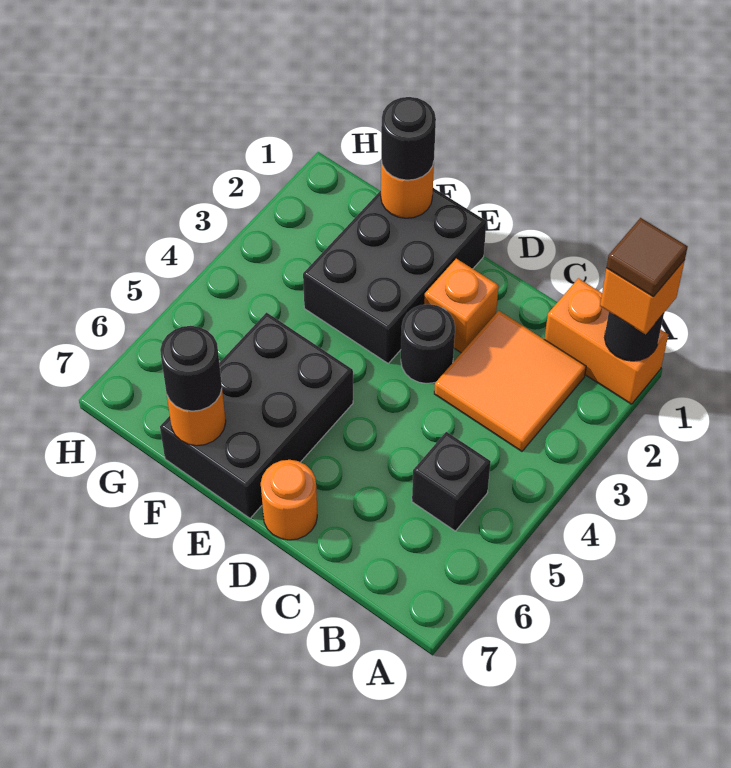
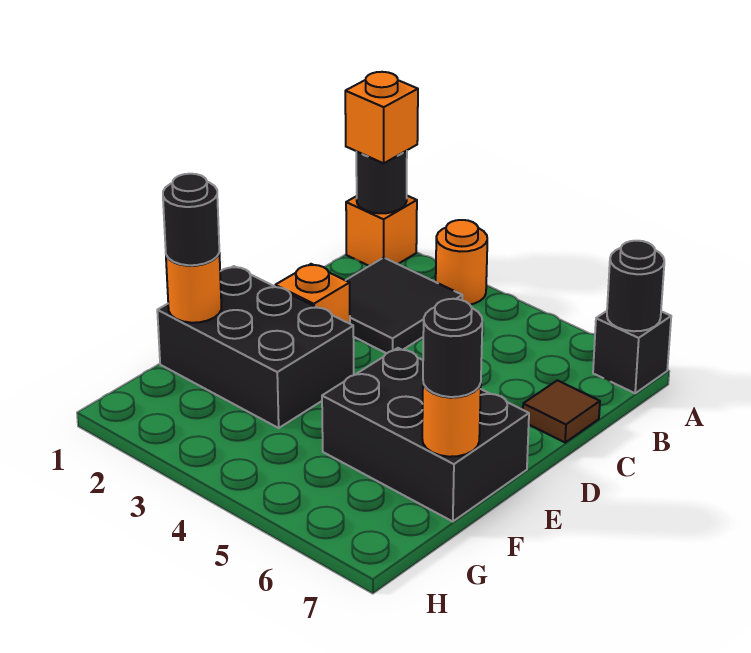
orange 1x2 brick [544,278,668,404] -> orange 1x1 brick [346,196,417,266]
brown 1x1 tile [606,218,688,296] -> brown 1x1 tile moved to [523,380,600,443]
orange 2x2 tile [434,311,586,451] -> black 2x2 tile [346,258,462,353]
black 1x1 brick [412,432,491,531] -> black 1x1 brick moved to [593,311,671,393]
black 1x1 round brick [401,304,455,384] -> black 1x1 round brick moved to [607,241,664,331]
orange 1x1 round brick [261,460,317,540] -> orange 1x1 round brick moved to [436,220,487,304]

